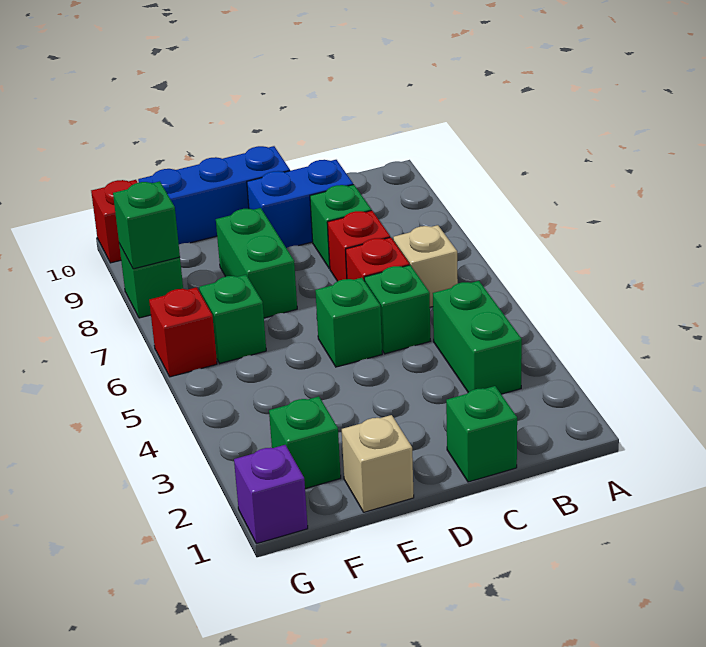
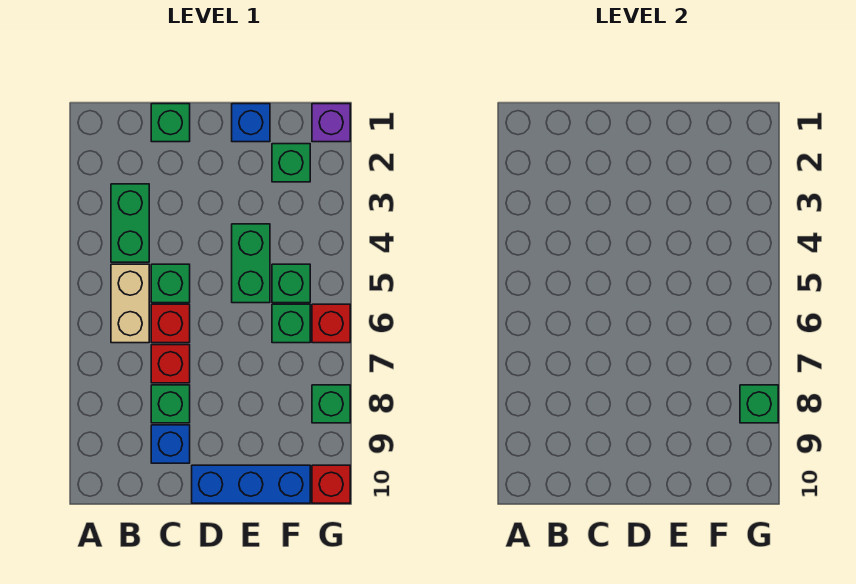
tan 1x1 brick [393,225,458,307] -> tan 1x2 brick [111,264,149,343]
blue 1x2 brick [247,160,353,248] -> blue 1x1 brick [151,425,190,463]
green 1x1 brick [315,278,382,367] -> green 1x1 brick moved to [272,264,310,303]
tan 1x1 brick [342,415,414,512] -> blue 1x1 brick [232,104,270,142]
green 1x2 brick [216,208,297,318] -> green 1x2 brick moved to [232,224,270,303]

